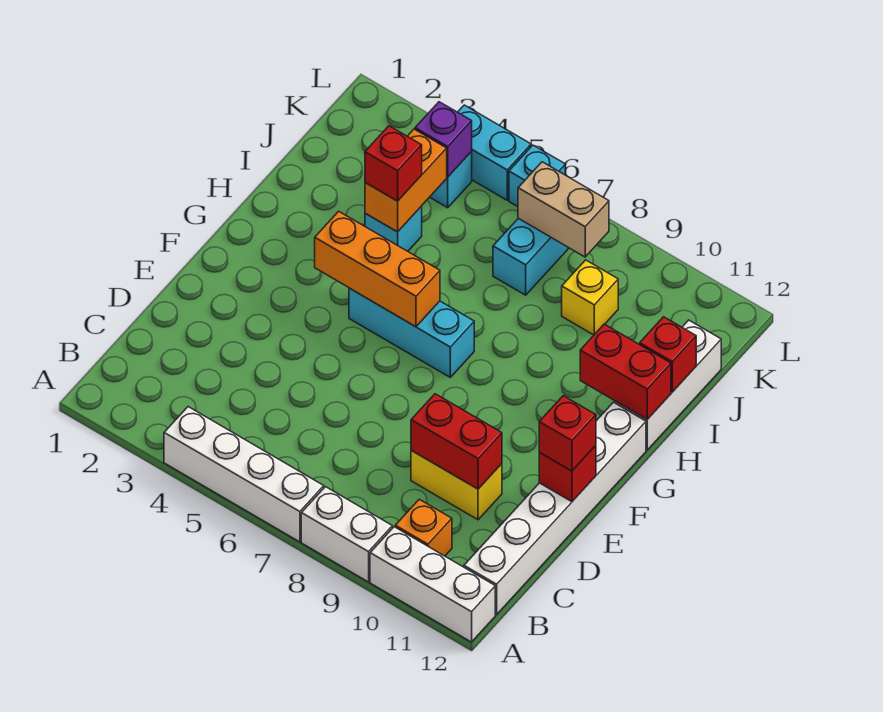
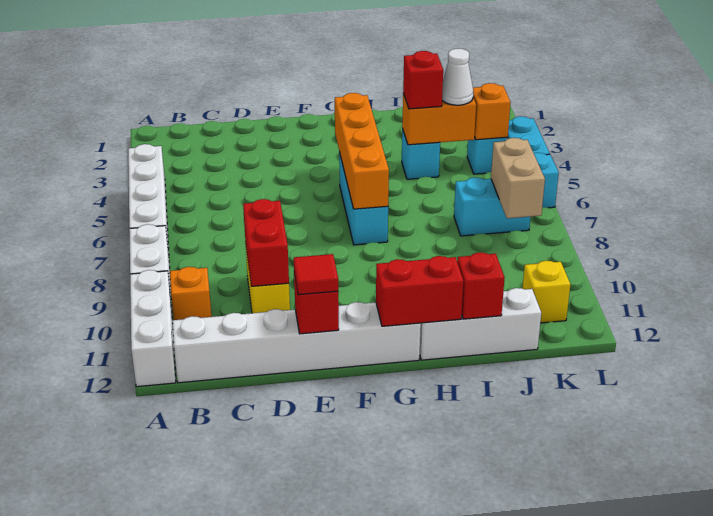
red 1x1 brick [539,396,596,471] -> red 1x1 tile [294,254,338,295]
orange 1x3 brick [315,211,440,327] -> orange 1x4 brick [335,93,389,209]
red 1x2 brick [580,324,671,419] -> red 1x2 brick turned to [376,256,463,326]
none -> white 1x1 cone [442,49,473,105]
yellow 1x1 brick [562,260,618,335] -> yellow 1x1 brick moved to [522,261,571,323]
purple 1x1 brick [415,102,472,177] -> orange 1x1 brick [473,83,510,140]

